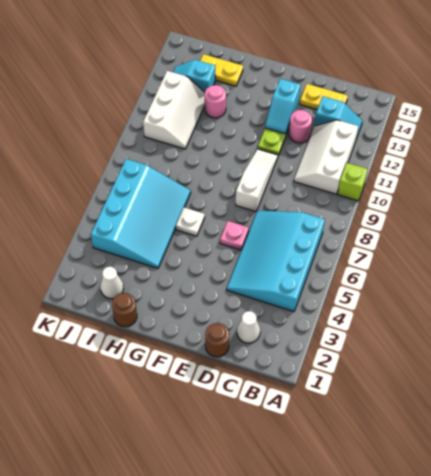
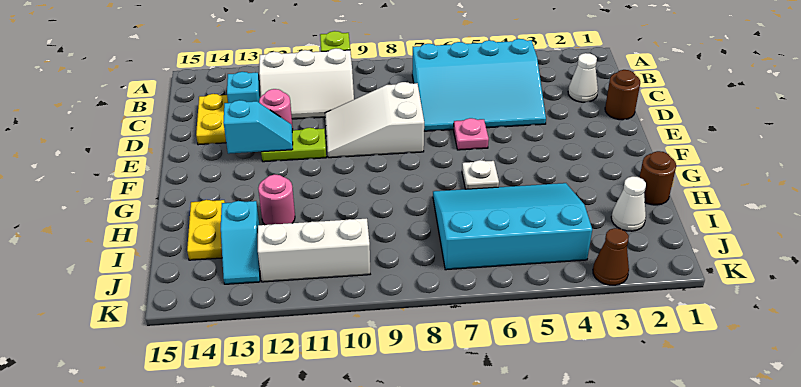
white 1x3 slope [236,149,278,212] -> white 2x3 slope [325,82,424,158]
none -> brown 1x1 cone [593,228,629,285]

